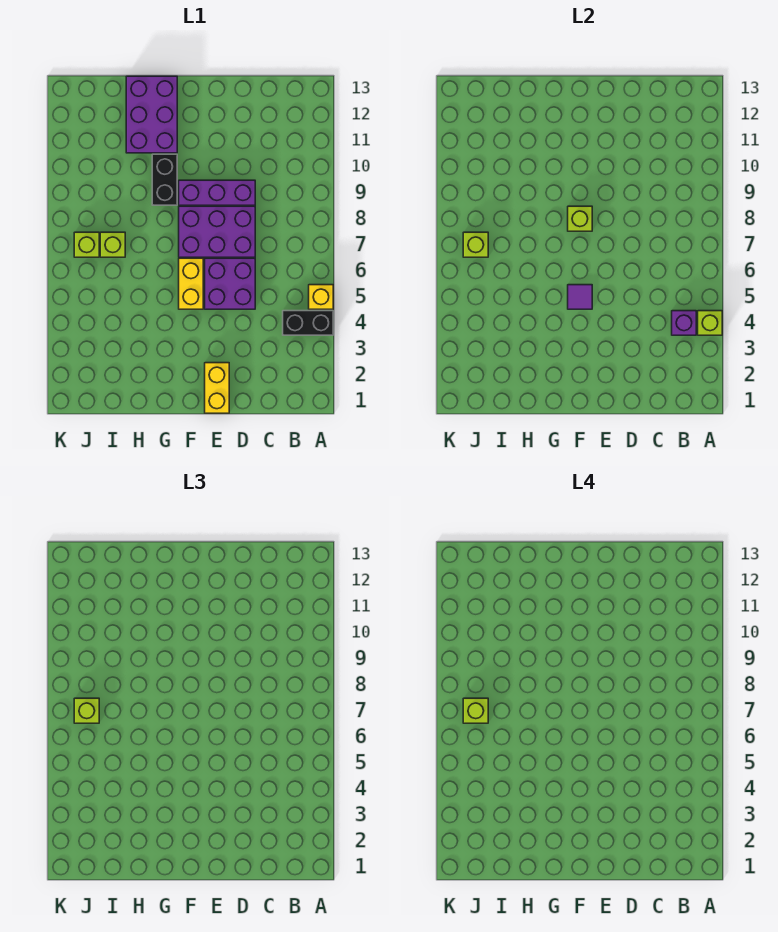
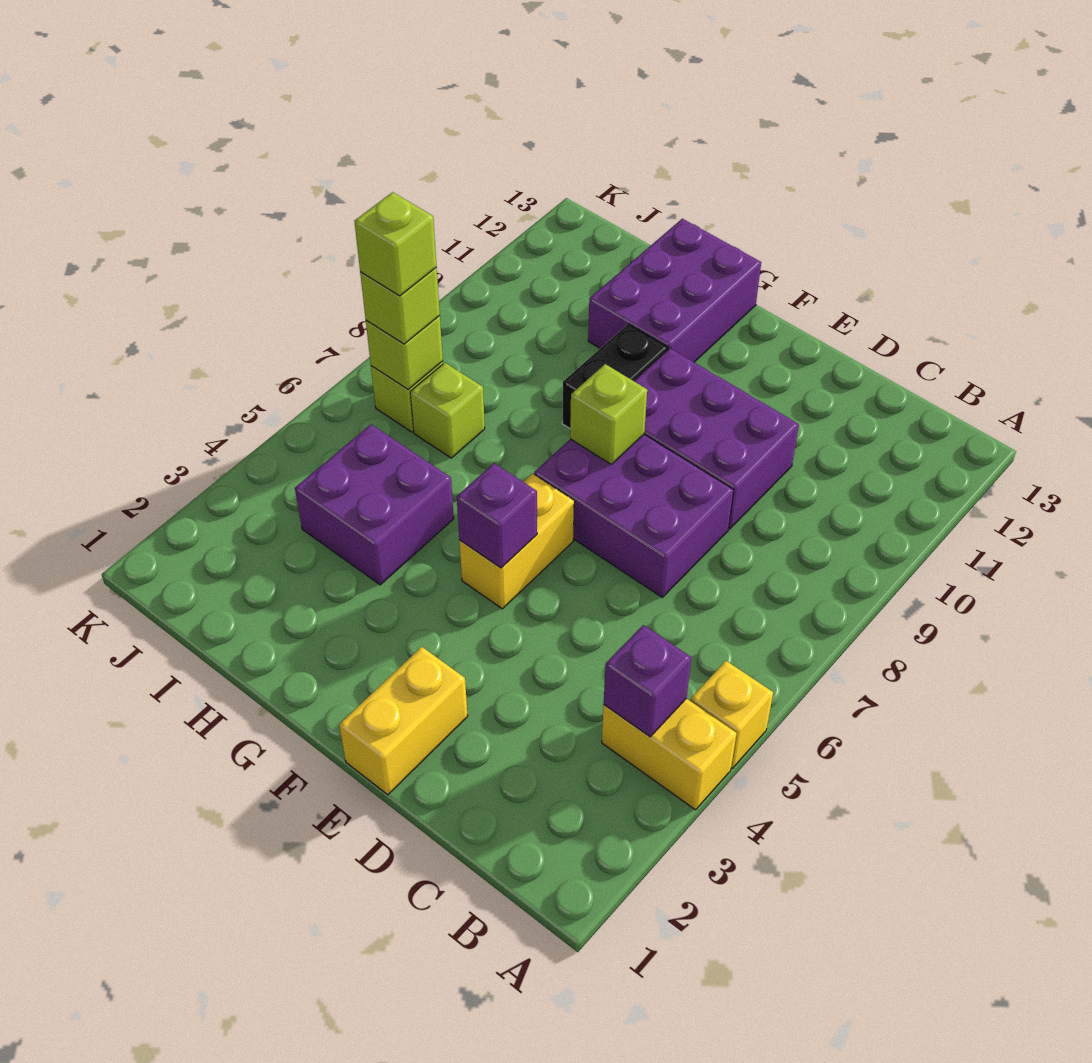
black 1x2 brick [283,311,333,335] -> yellow 1x2 brick [602,699,737,810]
lime 1x1 brick [698,311,722,335] -> none
purple 2x2 brick [205,258,255,309] -> purple 2x2 brick moved to [295,424,454,585]
purple 1x3 brick [179,180,255,205] -> purple 2x3 brick [634,348,799,529]
purple 1x1 tile [568,285,592,309] -> purple 1x1 brick [457,463,537,568]

